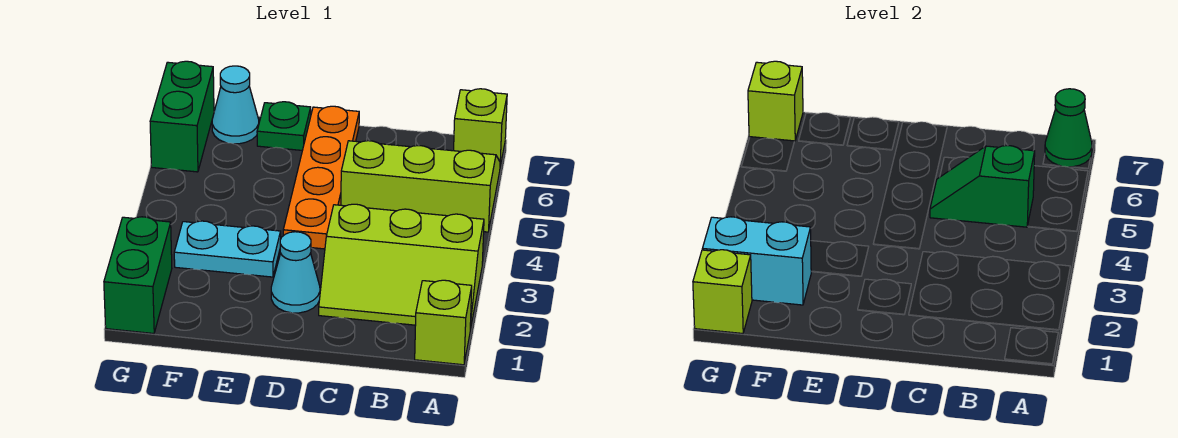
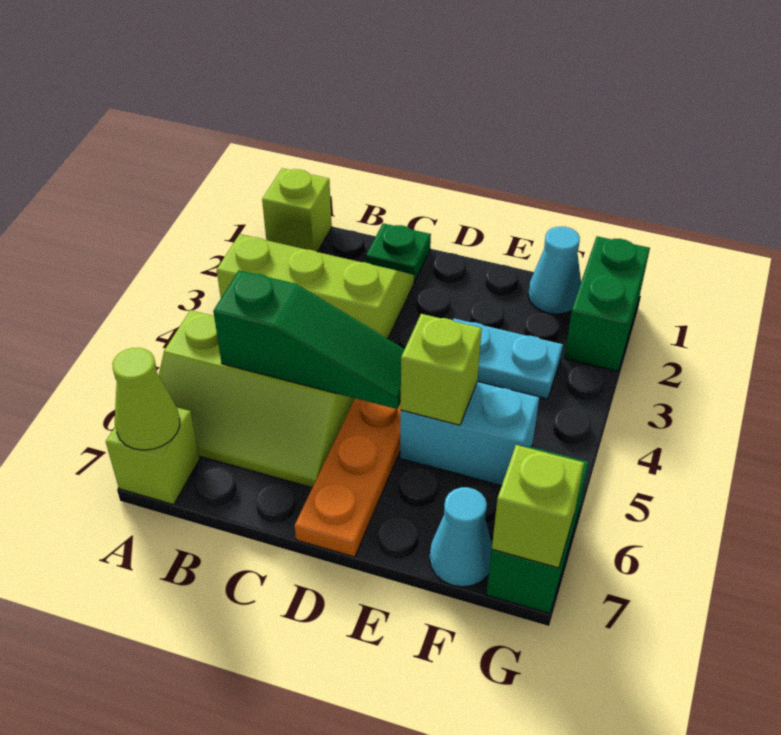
green 1x1 cone [1045,89,1092,167] -> lime 1x1 cone [112,348,180,450]
green 1x2 slope [930,145,1035,227] -> green 1x3 slope [213,270,405,409]
cyan 1x1 cone [271,232,320,313] -> cyan 1x1 cone moved to [528,226,581,314]
green 1x1 plate [257,102,311,150] -> green 1x1 plate moved to [366,223,431,282]
cyan 1x2 brick [702,217,812,305] -> cyan 1x2 brick moved to [400,382,539,486]
lime 1x1 brick [693,250,752,334] -> lime 1x1 brick moved to [401,314,482,425]

